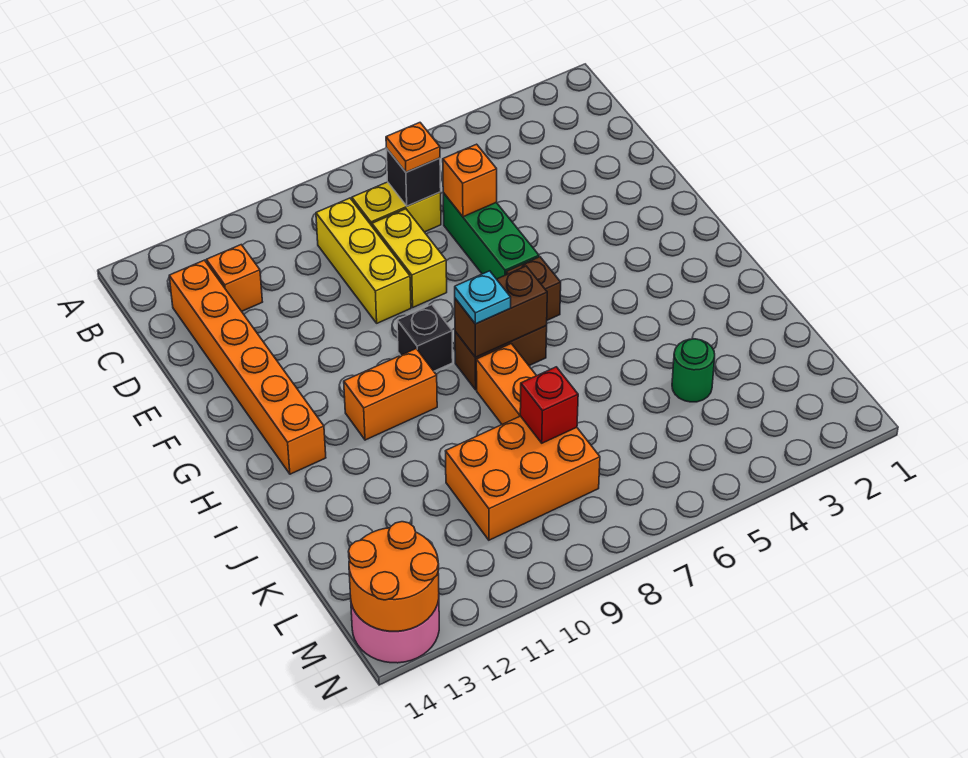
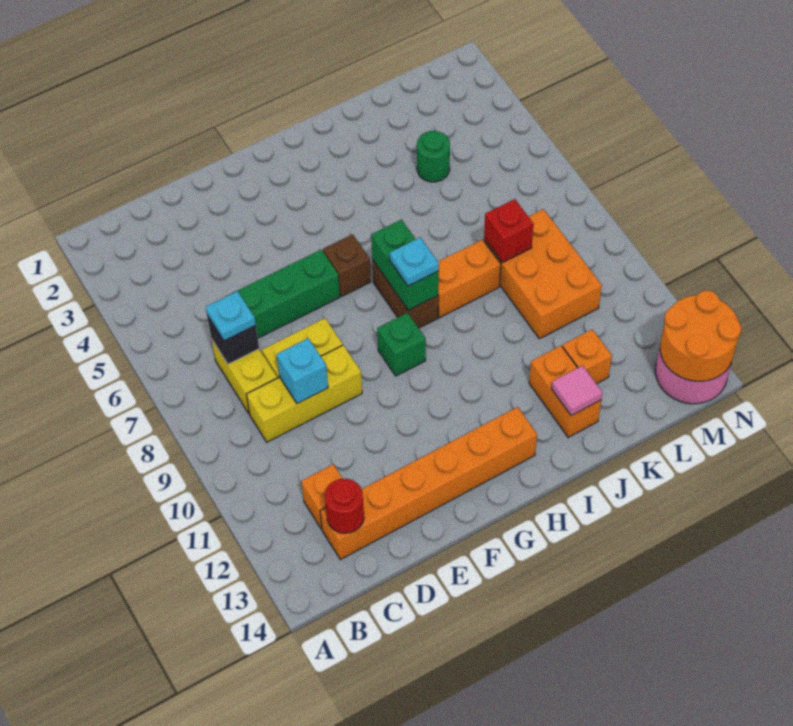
orange 1x1 plate [386,123,440,172] -> cyan 1x1 plate [206,291,256,341]
none -> red 1x1 round brick [325,479,364,533]
orange 1x1 brick [443,144,497,217] -> orange 1x1 brick moved to [562,329,612,384]
none -> cyan 1x1 brick [277,338,328,404]
black 1x1 brick [397,305,453,371] -> green 1x1 brick [377,313,426,376]
brown 1x2 brick [455,266,547,357] -> green 1x2 brick [371,220,439,310]
orange 1x2 brick [344,349,437,440] -> orange 1x2 brick moved to [529,346,601,437]
none -> pink 1x1 tile [551,366,603,416]

